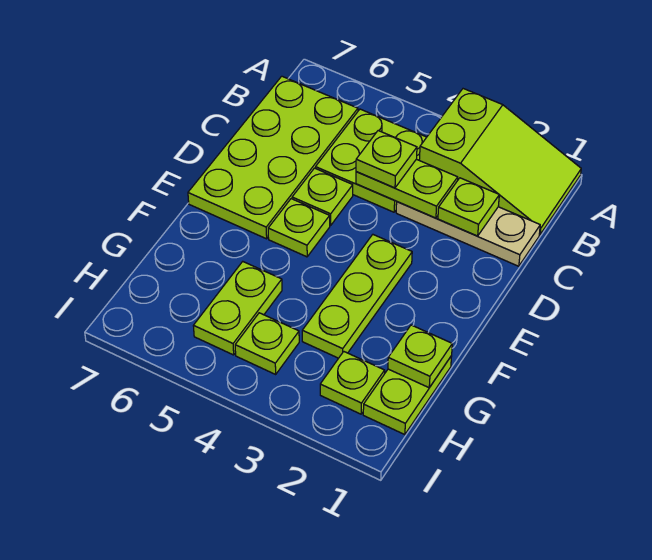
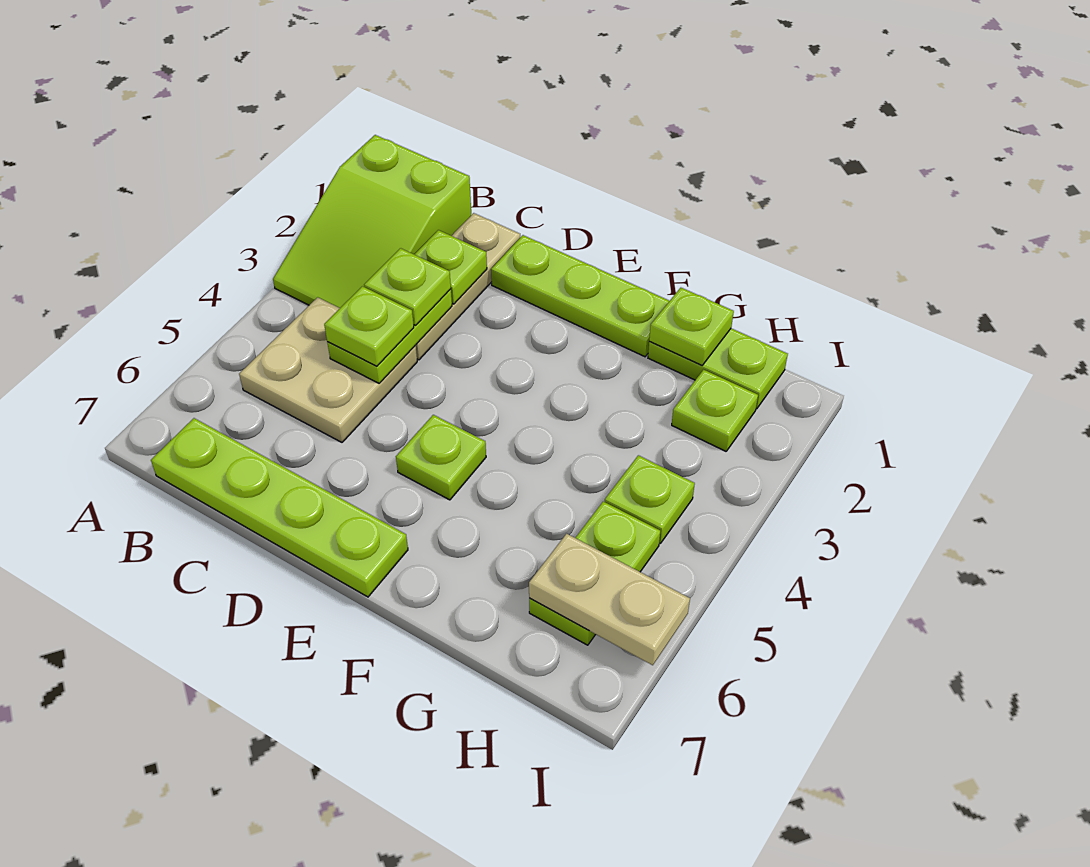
lime 2x3 slope [419,89,581,235] -> lime 2x3 slope turned to [273,135,471,308]
lime 2x2 plate [316,109,427,212] -> tan 2x2 plate [239,297,417,442]
lime 2x4 plate [188,76,358,239] -> lime 1x4 plate [151,418,408,597]
lime 1x1 plate [292,168,353,225] -> lime 1x1 plate moved to [364,248,451,325]
lime 1x3 plate [302,235,412,358] -> lime 1x3 plate moved to [491,235,669,357]
lime 1x2 plate [193,262,282,355] -> lime 1x2 plate turned to [529,501,660,645]
none -> tan 1x2 plate [529,534,690,665]

